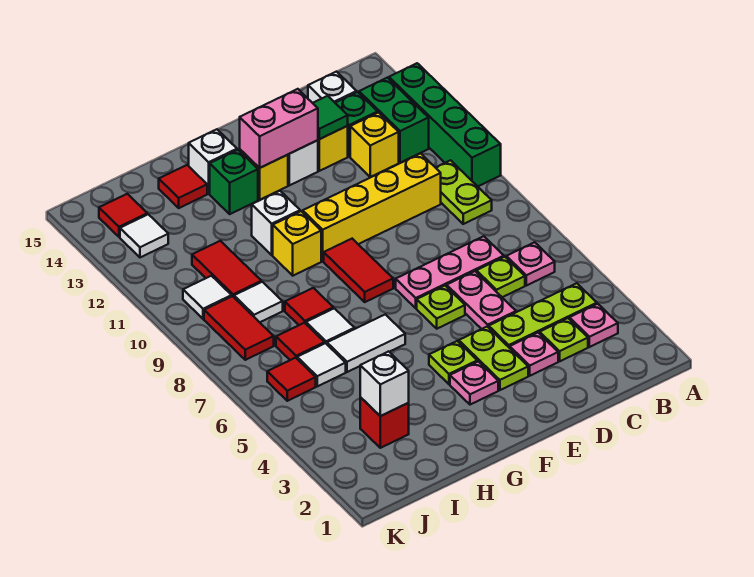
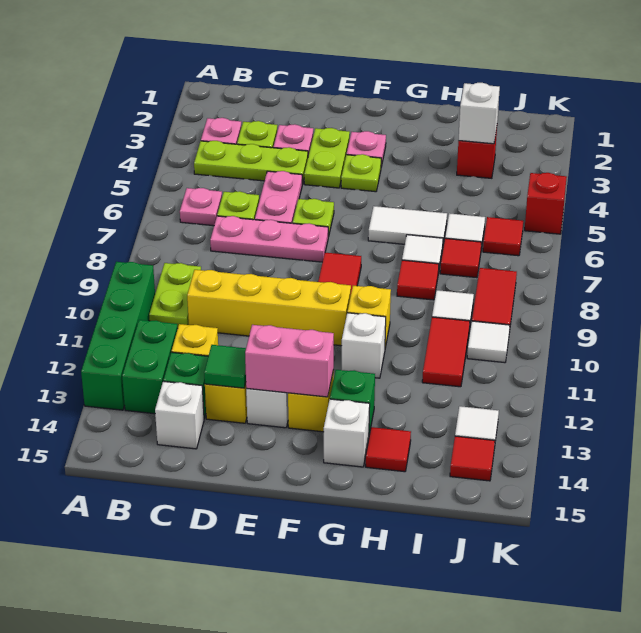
none -> red 1x1 brick [525,173,567,234]

